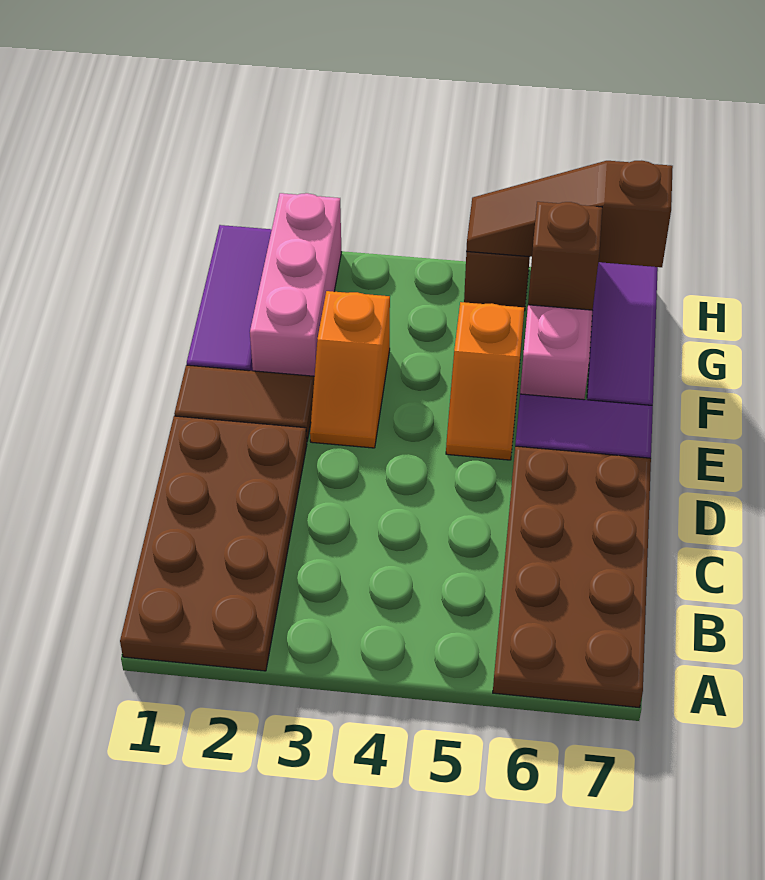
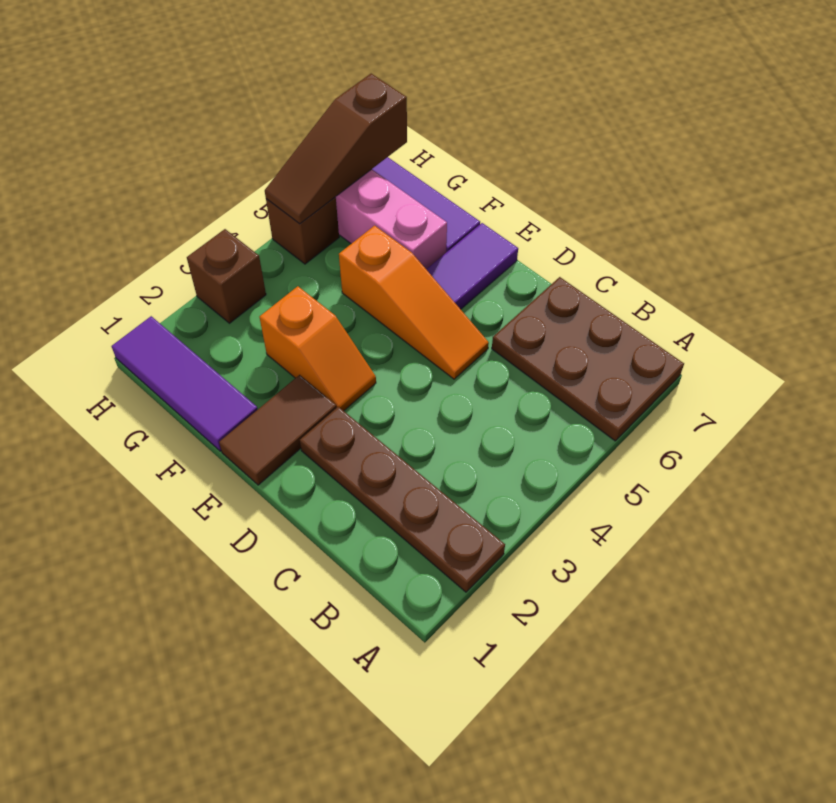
brown 2x4 plate [120,416,307,671] -> brown 1x4 plate [300,407,505,592]
brown 2x4 plate [493,446,651,708] -> brown 2x3 plate [492,277,684,441]
orange 1x2 slope [446,302,524,460] -> orange 1x3 slope [339,226,489,379]
pink 1x3 brick [250,193,341,376] -> none
brown 1x1 brick [528,202,602,310] -> brown 1x1 brick moved to [187,229,266,323]

